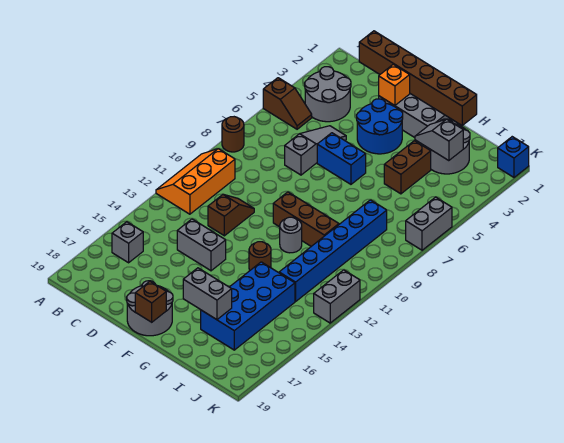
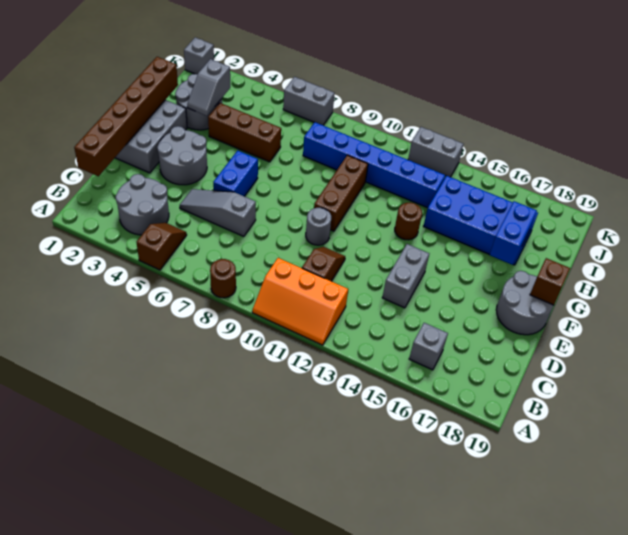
brown 1x2 slope [208,194,254,236] -> brown 1x2 slope turned to [302,247,345,281]
orange 1x1 brick [379,65,410,105] -> none
blue 2x2 round brick [357,99,403,154] -> grey 2x2 round brick [157,126,207,185]
grey 1x1 round brick [280,217,302,253] -> grey 1x1 round brick moved to [306,208,331,245]
grey 1x2 brick [183,268,232,320] -> blue 1x2 brick [490,201,537,265]
brown 1x2 brick [384,141,431,194] -> brown 1x3 brick [208,103,281,162]
blue 1x1 brick [498,137,529,177] -> grey 1x1 brick [184,37,214,74]

